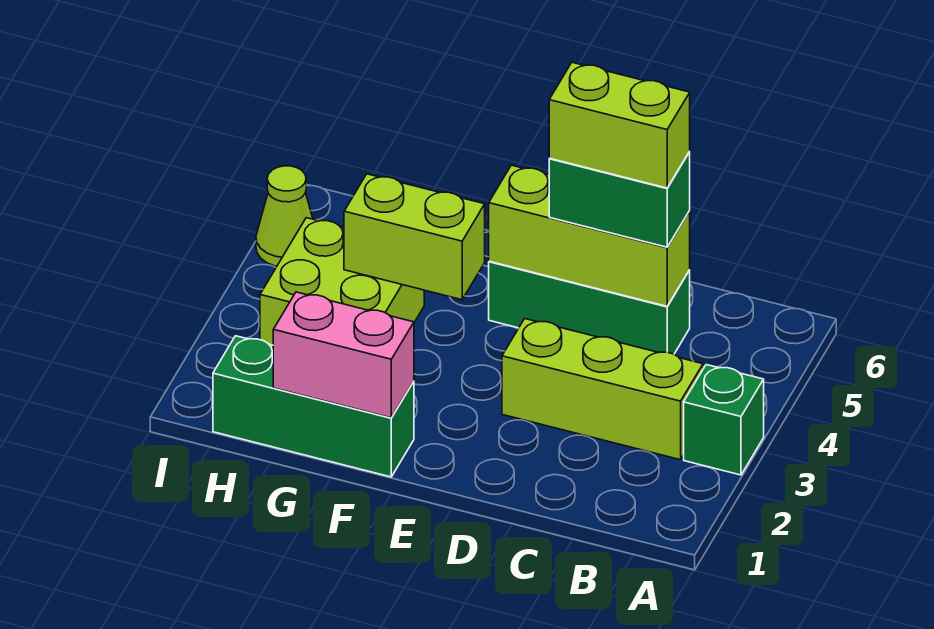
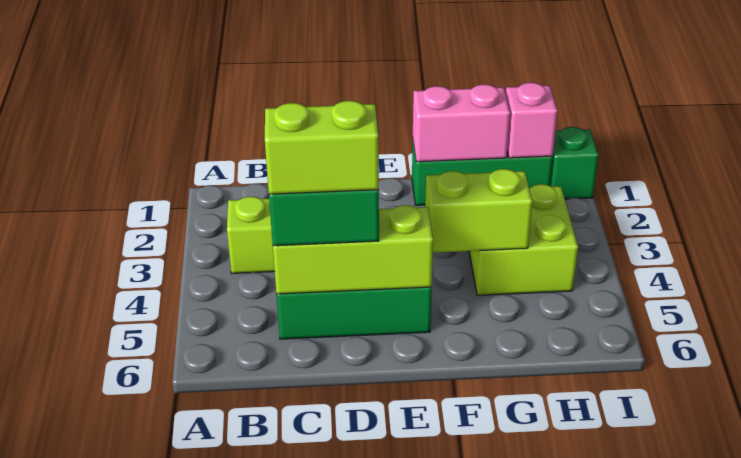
green 1x1 brick [684,365,764,475] -> green 1x1 brick moved to [550,127,599,199]
none -> pink 1x1 brick [506,83,557,158]
lime 1x1 cone [256,166,313,266] -> none

